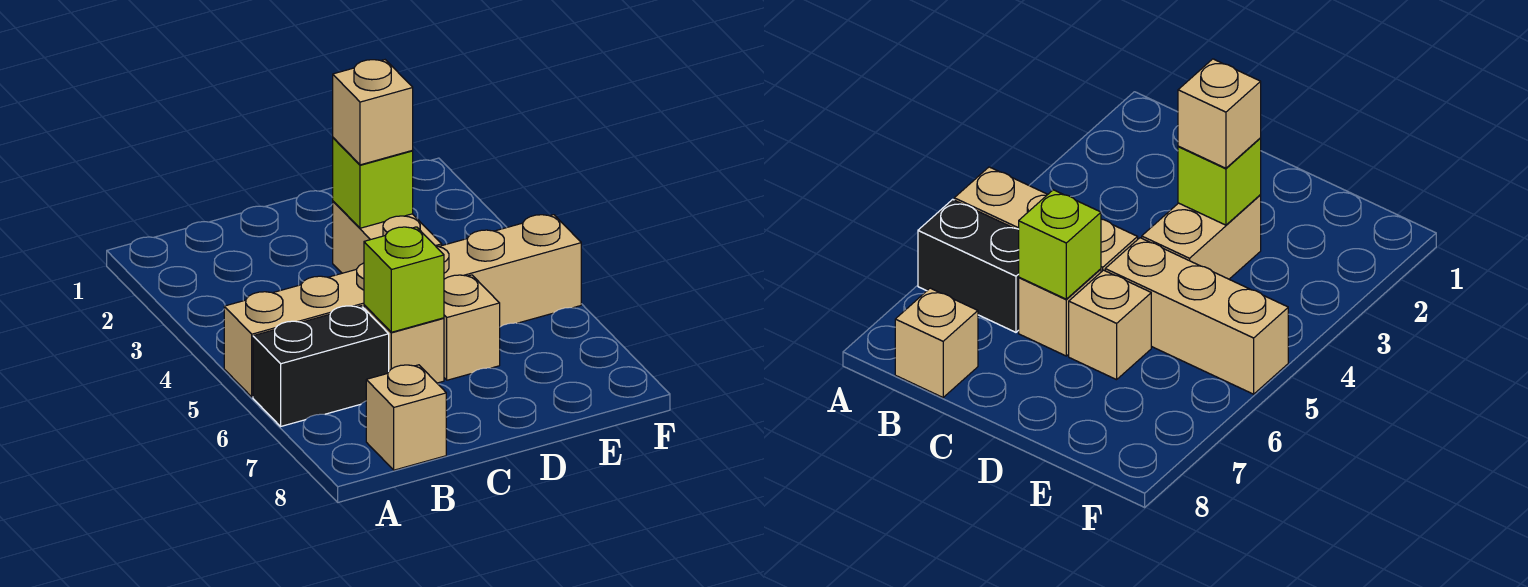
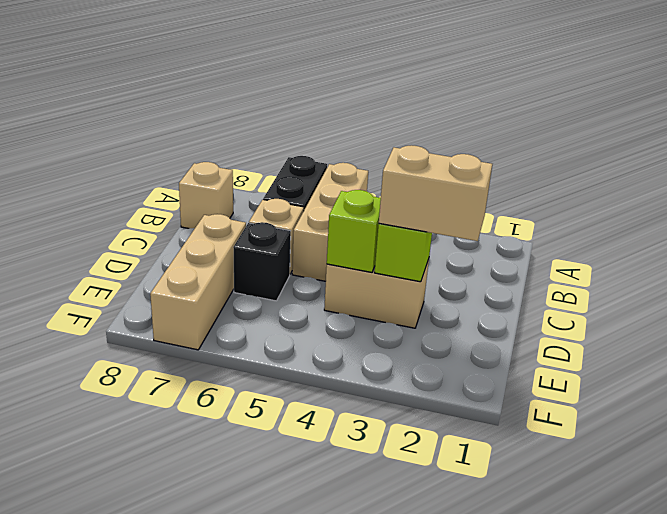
lime 1x1 brick [364,227,444,332] -> lime 1x1 brick moved to [327,190,381,272]
tan 1x1 brick [333,60,413,165] -> tan 1x2 brick [379,145,492,241]
tan 1x3 brick [436,215,581,327] -> tan 1x3 brick moved to [150,214,246,350]
tan 1x1 brick [444,275,500,380] -> black 1x1 brick [233,222,291,301]

